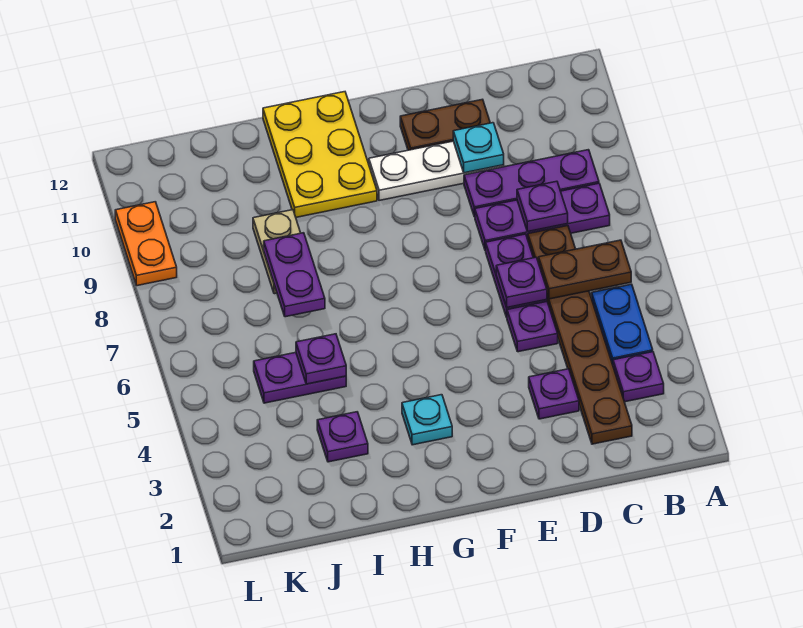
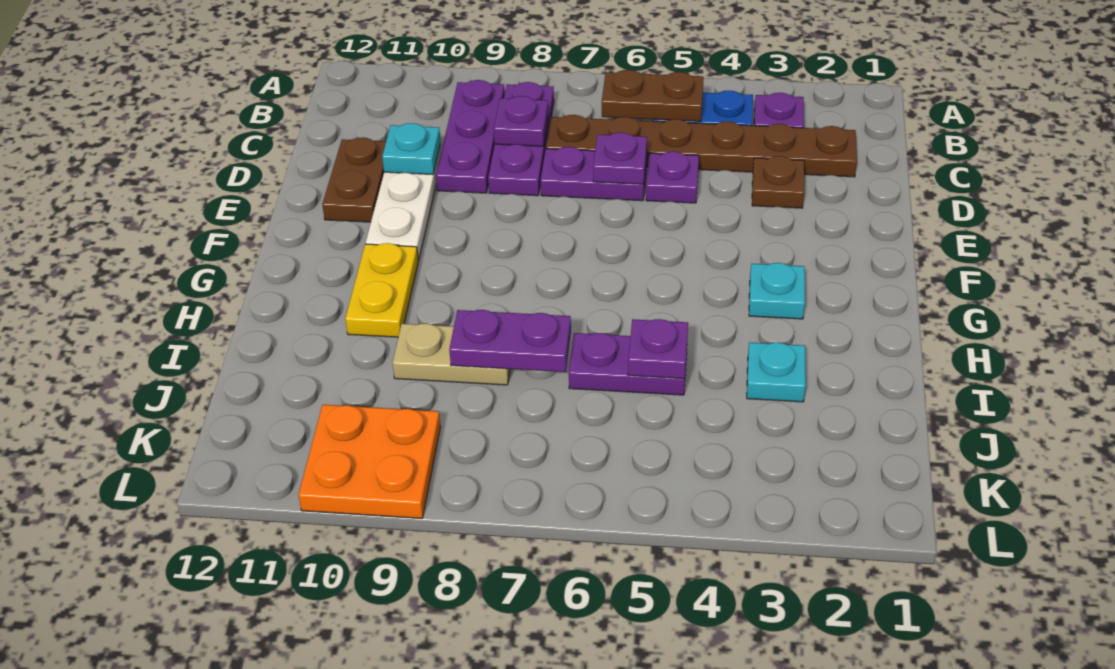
brown 1x2 plate [539,240,631,299] -> brown 1x2 plate turned to [602,70,704,121]
purple 1x1 plate [529,369,579,419] -> brown 1x1 plate [752,156,804,208]
yellow 2x3 plate [263,92,377,217] -> yellow 1x2 plate [345,243,418,337]
purple 1x1 plate [317,412,368,462] -> cyan 1x1 plate [747,342,806,402]
purple 1x2 plate [254,353,346,403] -> purple 1x2 plate turned to [569,333,687,395]
orange 1x2 plate [115,202,177,286] -> orange 2x2 plate [298,405,441,518]

